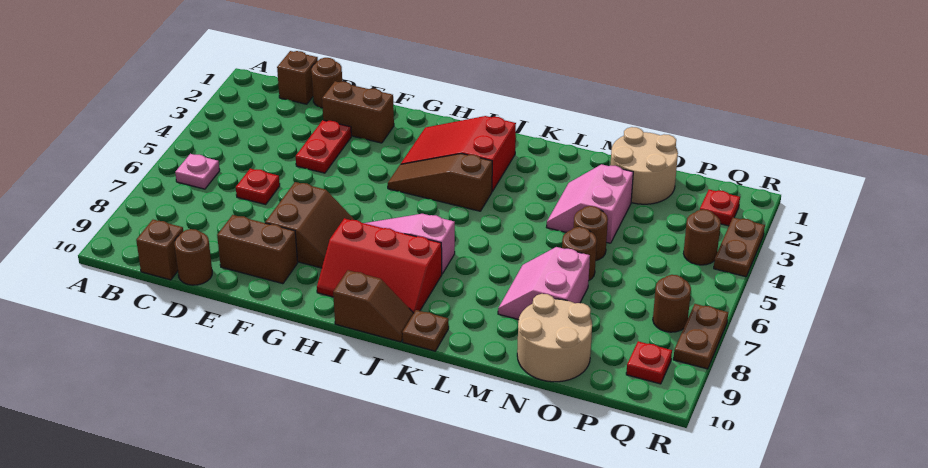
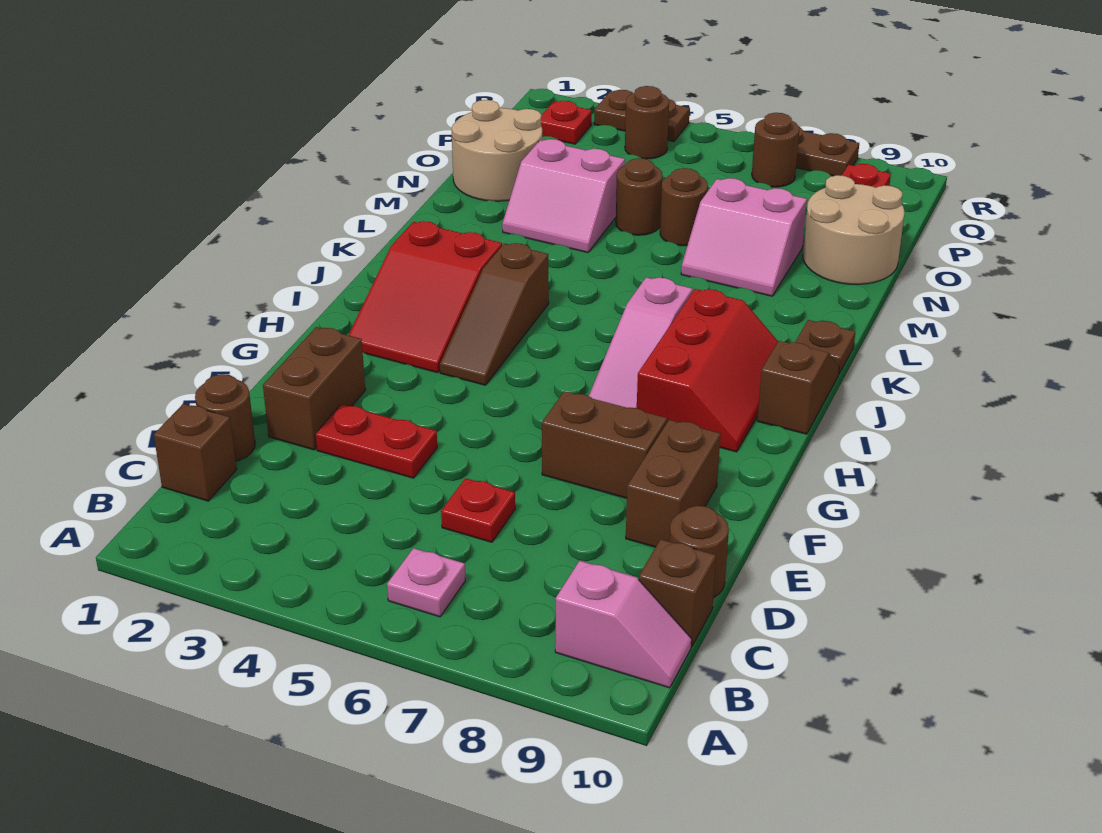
none -> pink 1x2 slope [555,561,692,688]

